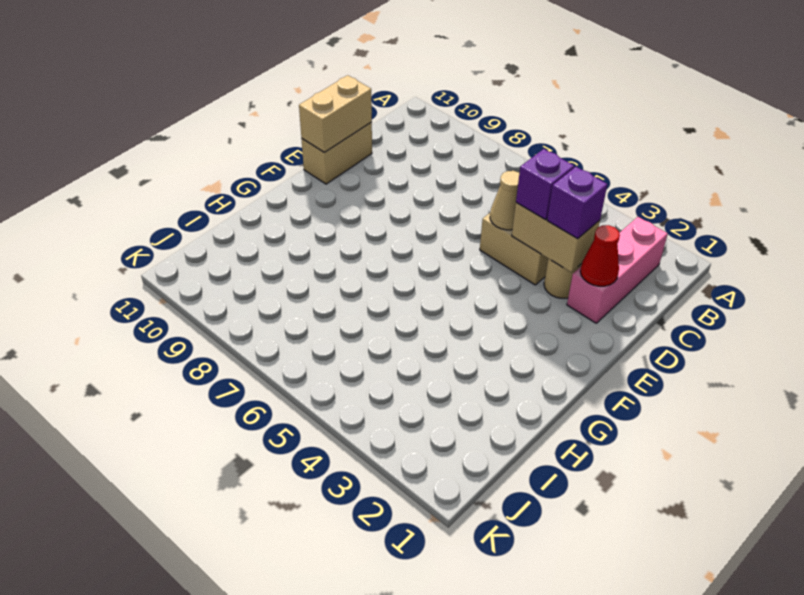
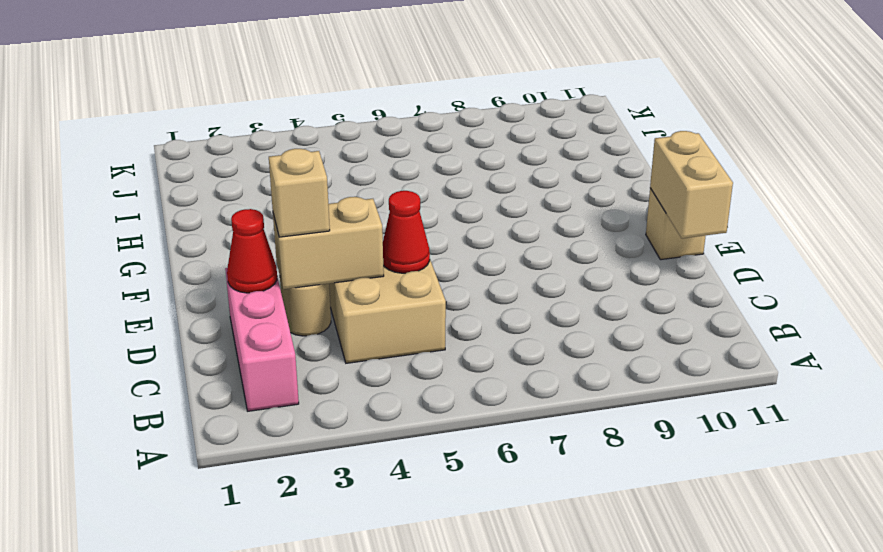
purple 1x1 brick [547,167,607,239] -> tan 1x1 brick [269,149,330,237]
purple 1x1 brick [516,149,574,220] -> none
tan 1x1 cone [490,171,519,230] -> red 1x1 cone [383,191,430,273]
tan 1x2 brick [302,122,372,184] -> tan 1x1 brick [646,188,706,260]

